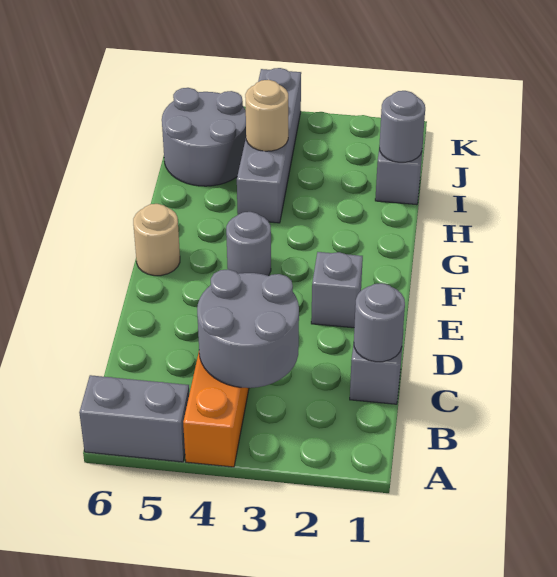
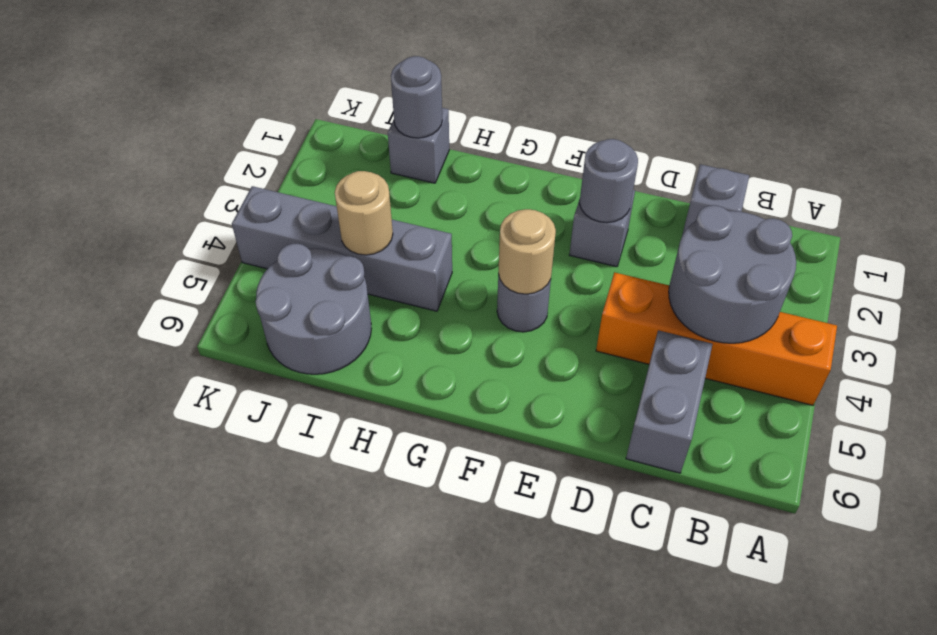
grey 1x2 brick [79,375,189,462] -> grey 1x2 brick moved to [626,330,713,473]
grey 1x1 round brick [354,283,405,362] -> grey 1x1 round brick moved to [580,139,638,223]
tan 1x1 round brick [133,204,180,276] -> tan 1x1 round brick moved to [498,209,556,294]

